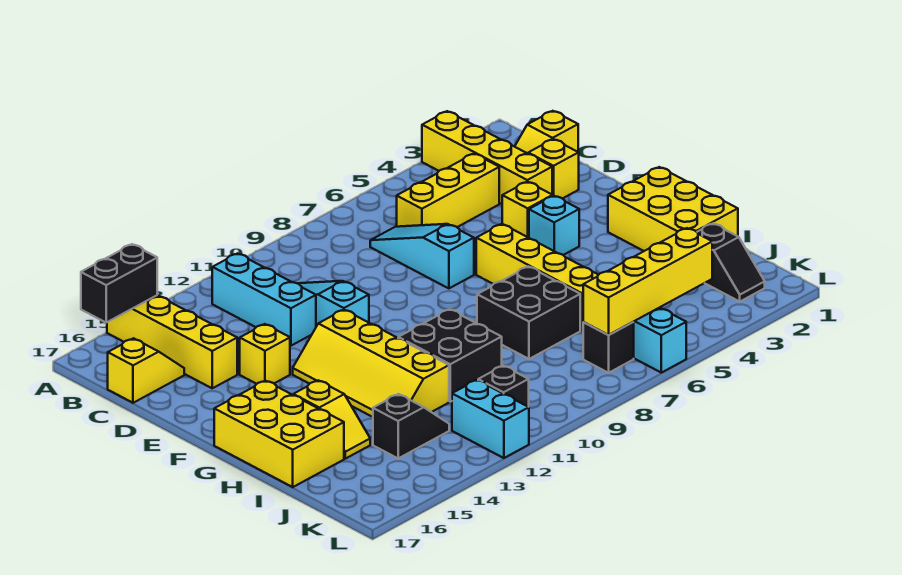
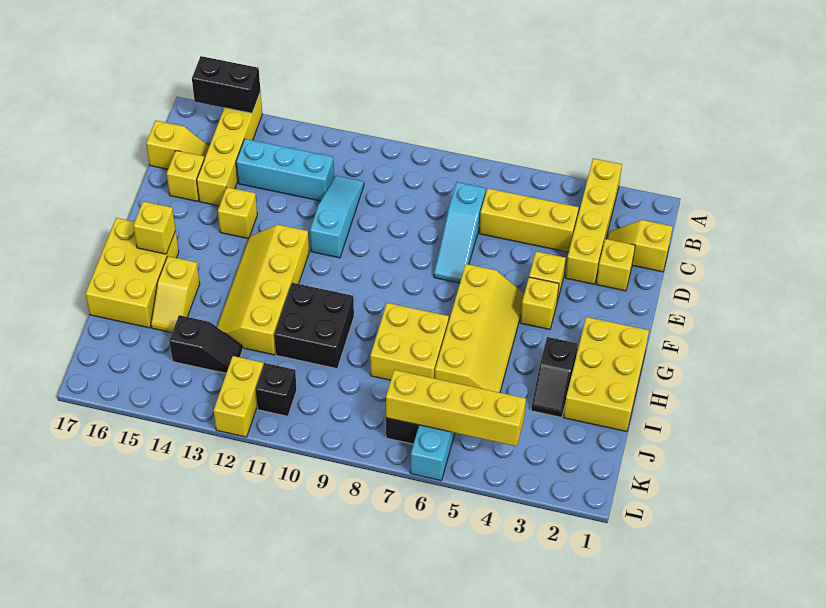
cyan 1x3 brick [212,253,316,346] -> cyan 1x3 brick turned to [236,139,334,201]
cyan 1x3 slope [370,224,474,288] -> cyan 1x3 slope turned to [434,182,486,283]
none -> yellow 1x1 brick [167,151,204,201]
cyan 1x1 brick [529,196,579,255] -> yellow 1x1 brick [520,277,559,330]
none -> yellow 1x1 brick [133,201,176,254]
black 2x2 brick [477,267,580,359] -> yellow 2x2 brick [370,303,449,380]
black 1x2 slope [697,224,765,301] -> black 1x2 slope moved to [531,337,578,417]
cyan 1x2 brick [452,380,529,458] -> yellow 1x2 brick [213,356,263,437]

